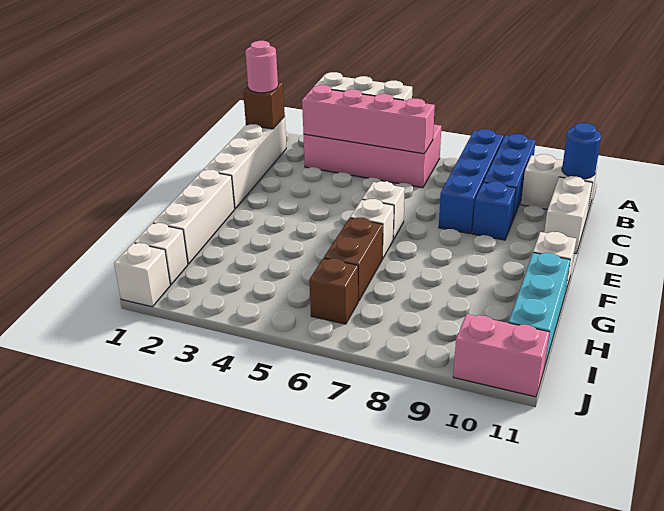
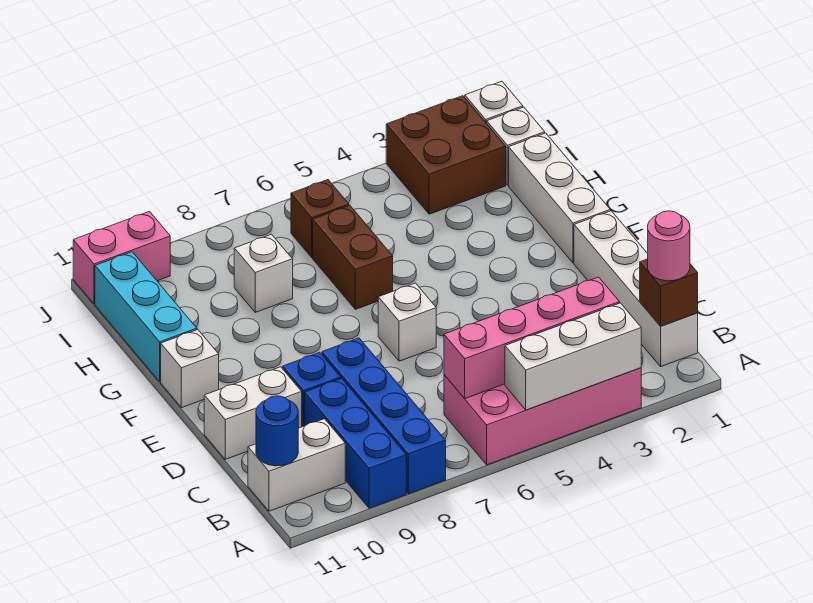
white 1x2 brick [544,176,593,253] -> white 1x2 brick turned to [204,367,302,459]
white 1x1 brick [350,199,394,259] -> white 1x1 brick moved to [234,234,293,312]
none -> brown 2x2 brick [386,96,506,214]

